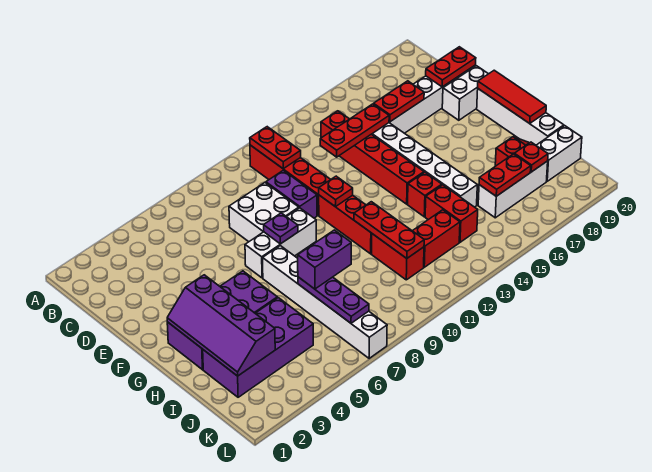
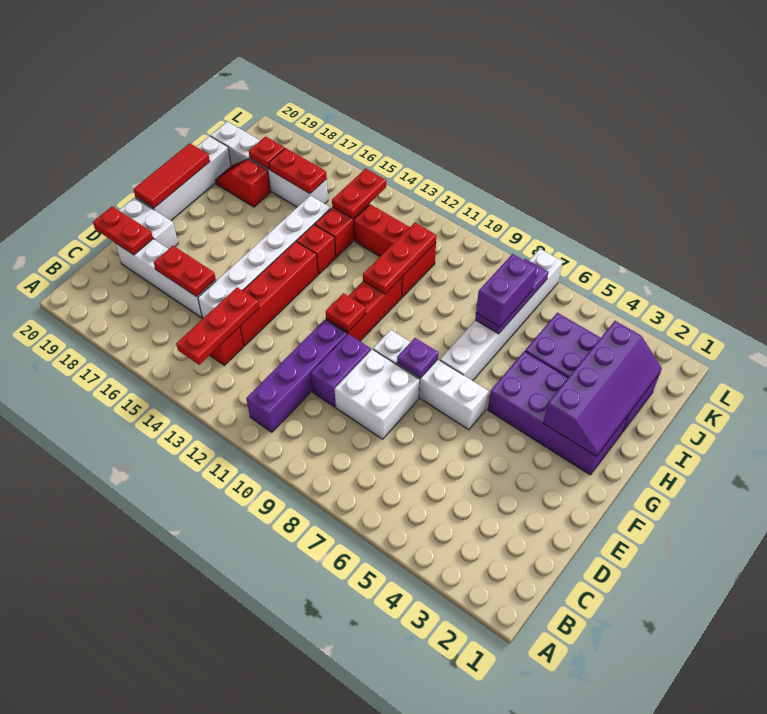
red 1x4 brick [250,145,331,215] -> purple 1x4 brick [246,319,347,432]
red 1x2 plate [250,127,301,169] -> red 1x2 plate moved to [332,168,386,219]
red 1x3 plate [320,104,389,157] -> red 1x3 plate turned to [176,287,259,365]
white 1x3 brick [245,208,316,278] -> white 1x4 brick [373,330,488,430]
purple 1x2 brick [298,230,351,289] -> purple 1x2 brick turned to [476,254,536,327]

